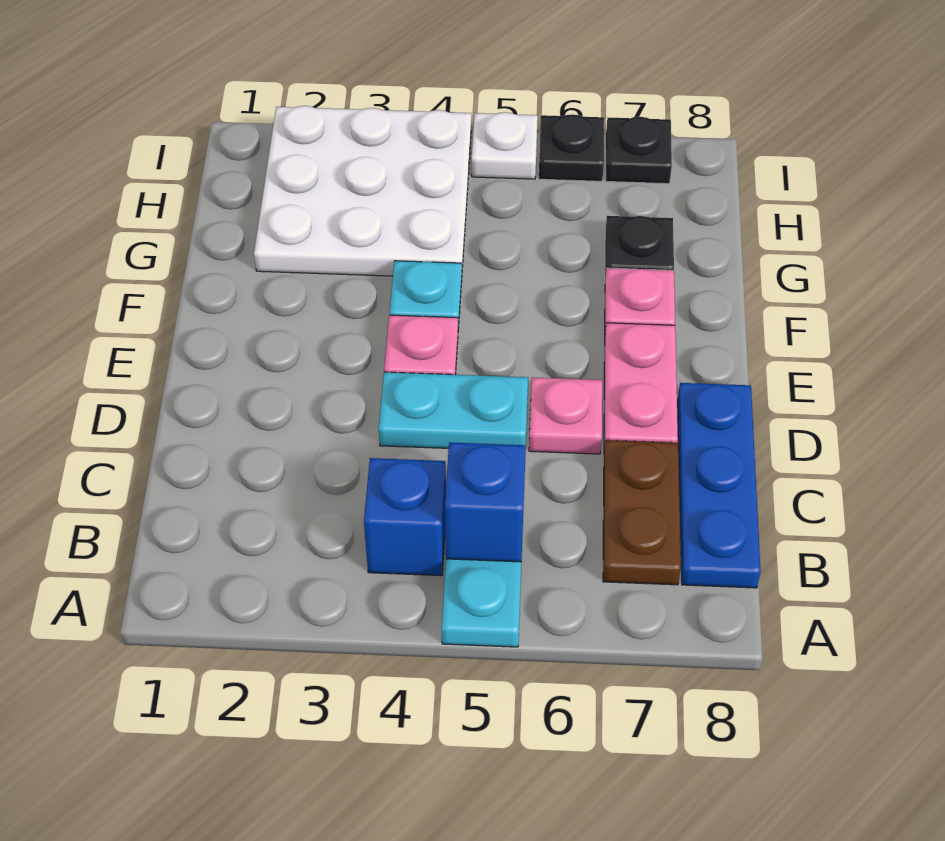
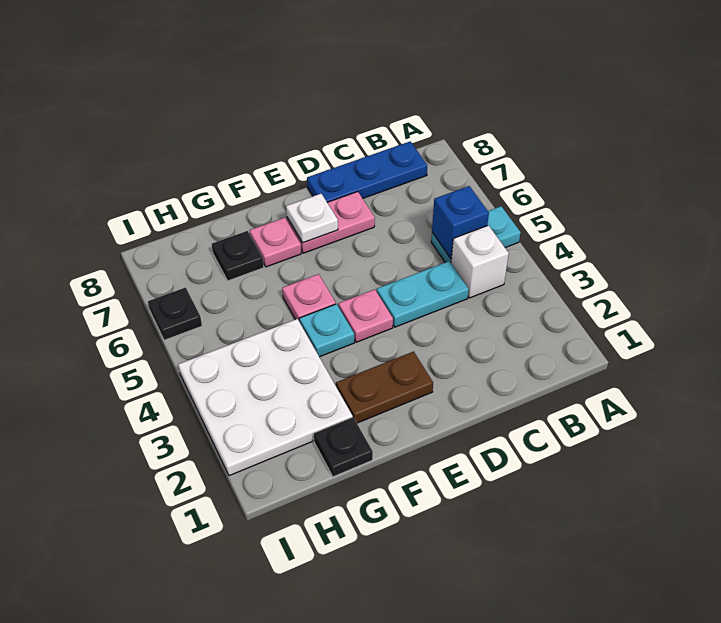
blue 1x1 brick [364,458,446,576] -> white 1x1 brick [451,225,509,298]
brown 1x2 plate [603,440,681,585] -> brown 1x2 plate moved to [336,351,433,423]
cyan 1x2 plate [379,372,528,448] -> cyan 1x2 plate turned to [377,261,469,327]
pink 1x1 plate [529,377,602,454] -> pink 1x1 plate moved to [282,274,336,322]
white 1x1 plate [472,112,538,179] -> white 1x1 plate moved to [286,194,338,243]
black 1x1 plate [606,117,672,184] -> black 1x1 plate moved to [314,418,373,477]

